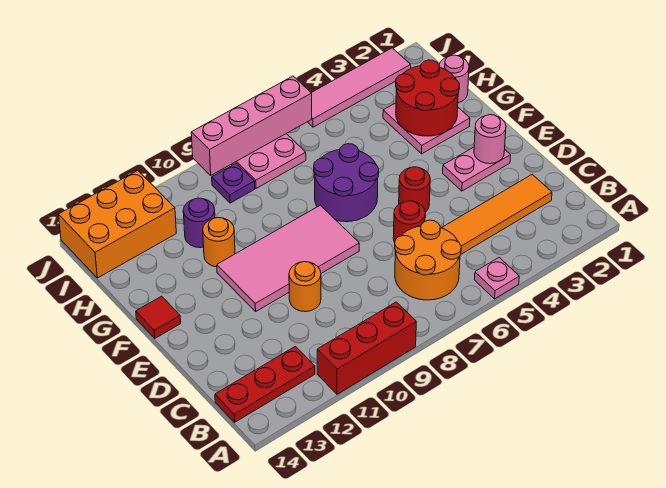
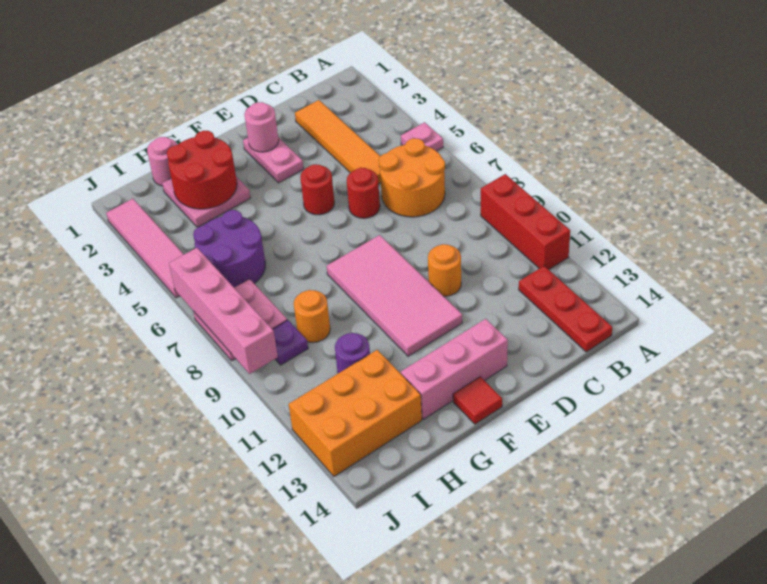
none -> pink 1x3 brick [401,319,508,419]
purple 2x2 round brick [314,144,379,222] -> purple 2x2 round brick moved to [193,210,265,287]
orange 1x1 round brick [203,218,235,267] -> orange 1x1 round brick moved to [294,290,330,343]
orange 2x3 brick [58,171,176,278] -> orange 2x3 brick turned to [289,350,422,476]

